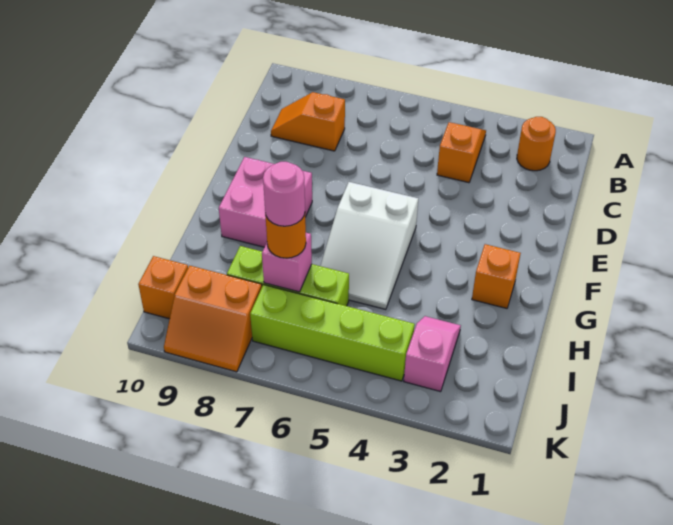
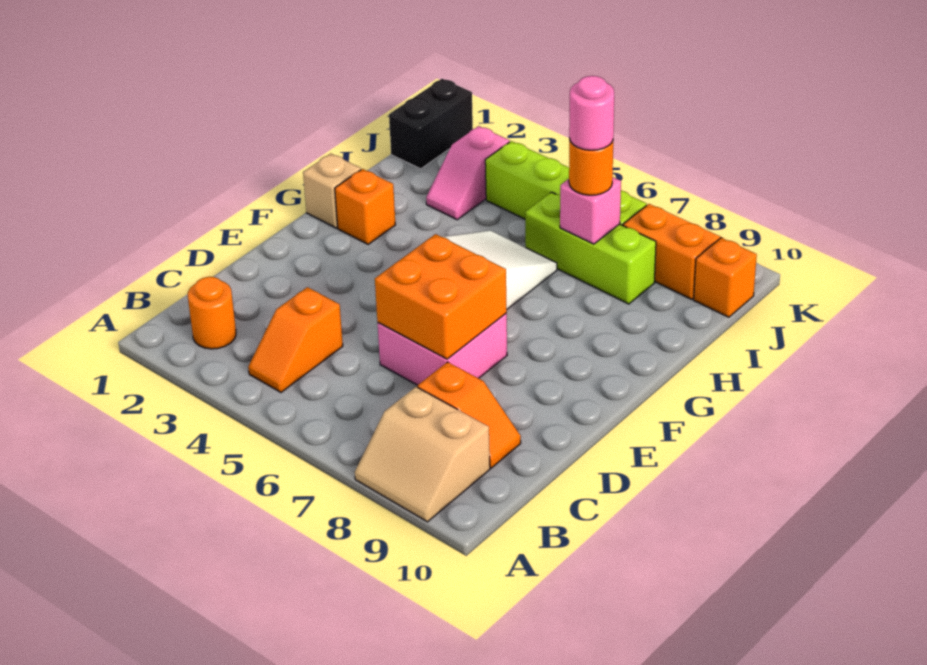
none -> tan 2x2 slope [355,387,490,522]
none -> orange 2x2 brick [375,234,507,359]
pink 2x2 brick [219,157,312,247] -> pink 2x2 brick moved to [378,314,507,385]
none -> tan 1x1 brick [303,154,361,228]
none -> black 1x2 brick [389,79,473,169]

